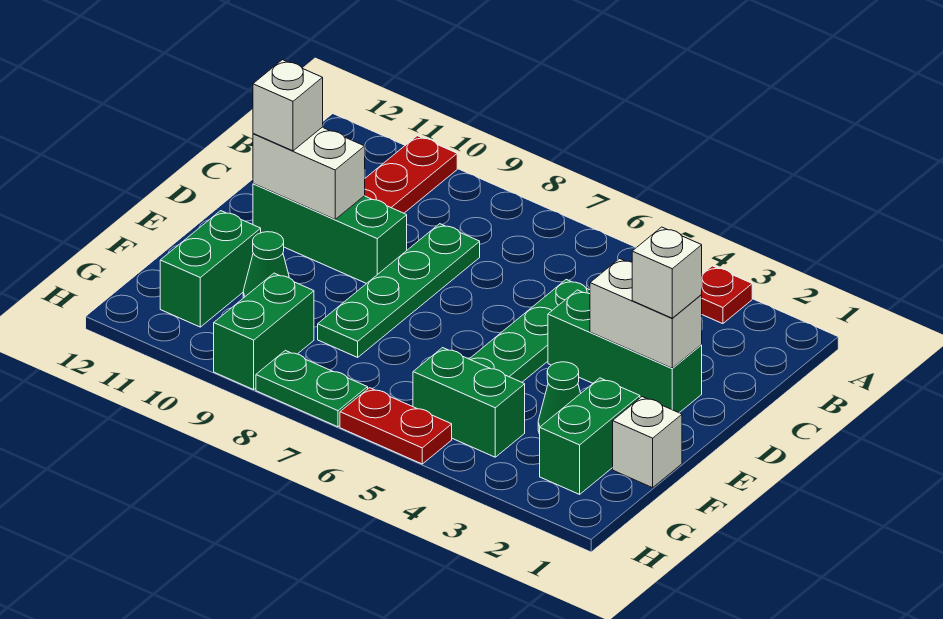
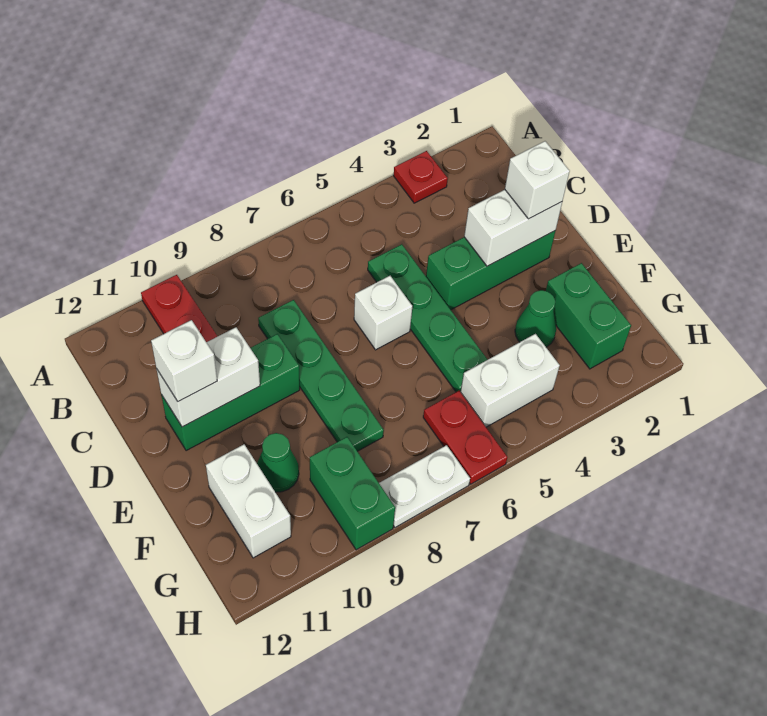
white 1x1 brick [613,397,682,488] -> white 1x1 brick moved to [354,276,412,350]
green 1x2 brick [160,211,261,327] -> white 1x2 brick [206,444,291,558]
green 1x2 brick [413,348,525,457] -> white 1x2 brick [461,334,560,427]
red 1x2 plate [340,388,452,464] -> red 1x2 plate turned to [423,391,508,484]
green 1x2 plate [256,350,368,427] -> white 1x2 plate [379,445,470,527]

